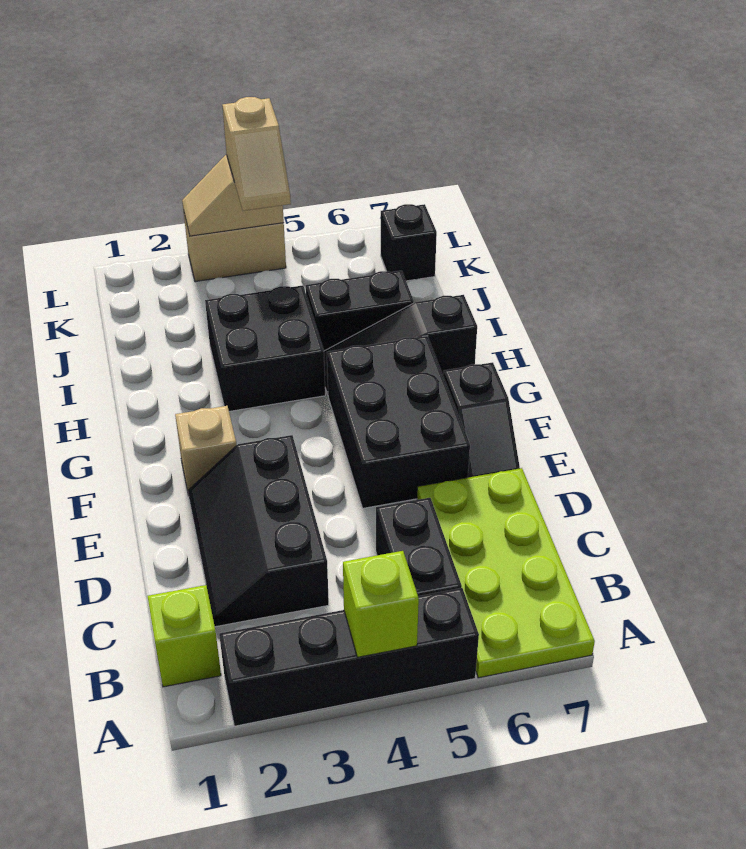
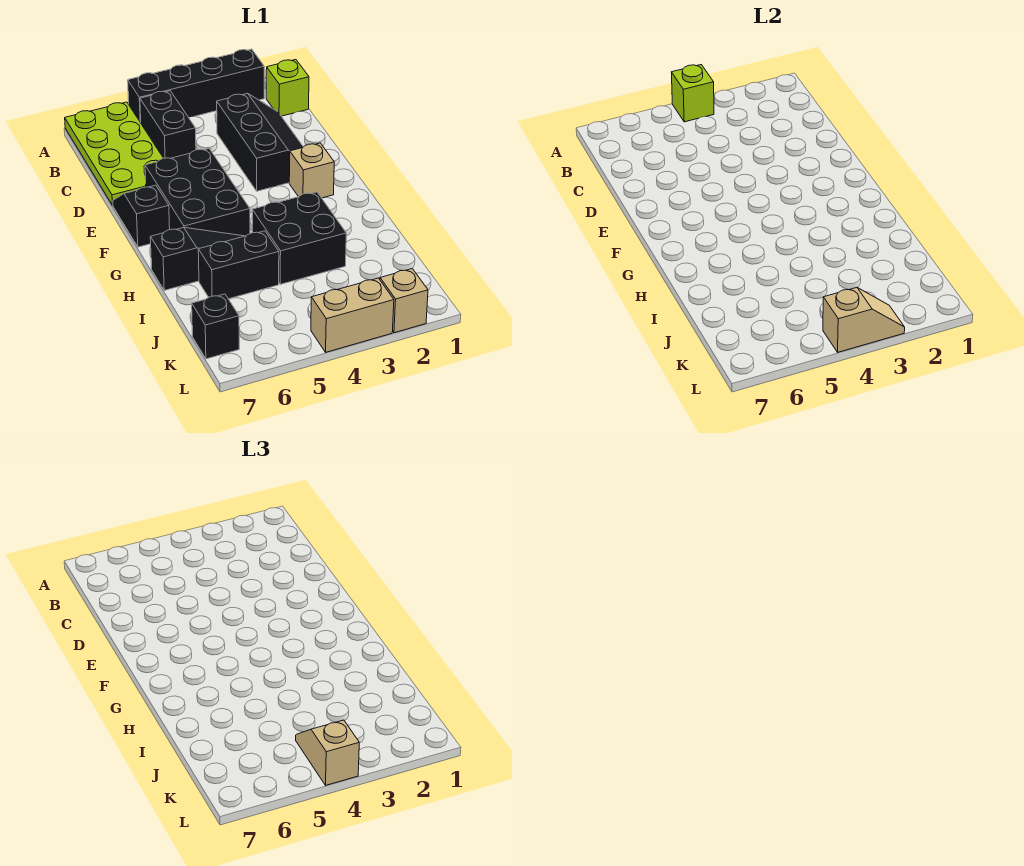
none -> tan 1x1 brick [380,269,428,333]

